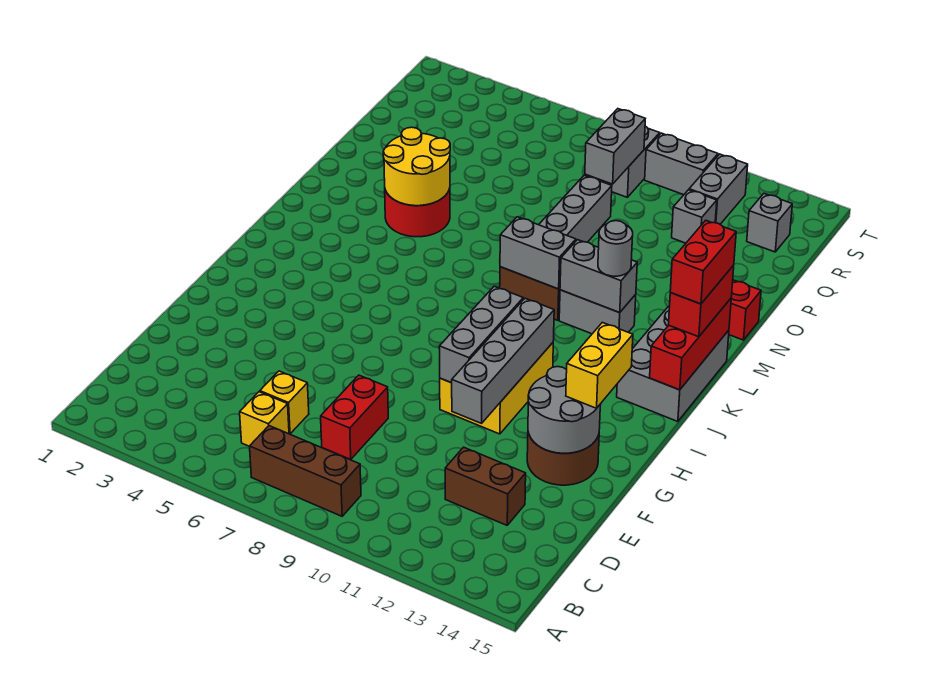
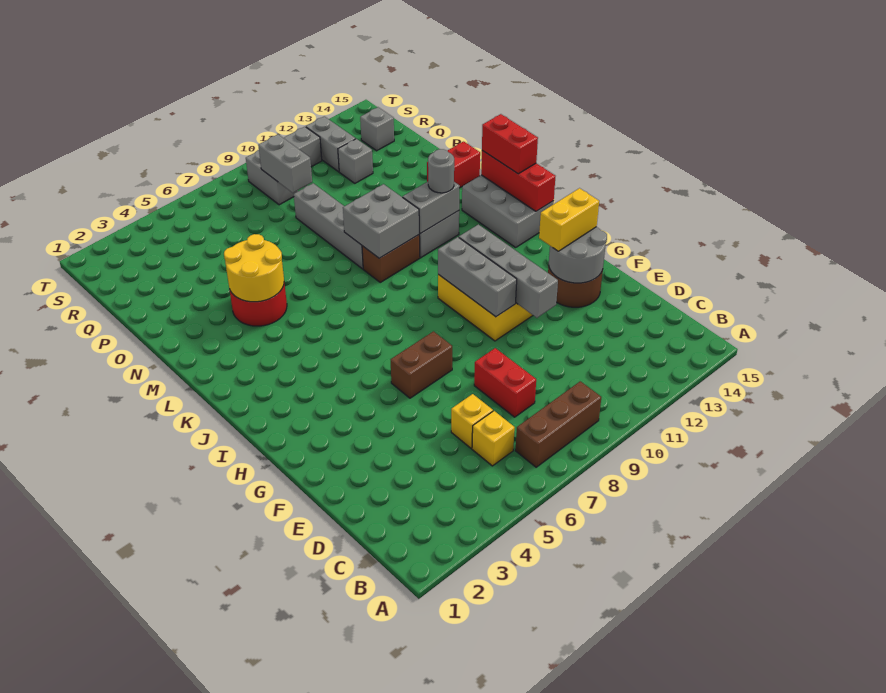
brown 1x2 brick [445,447,526,525] -> brown 1x2 brick moved to [391,331,452,398]
yellow 1x2 brick [566,322,633,408] -> yellow 1x2 brick turned to [539,188,599,251]
red 1x2 brick [670,220,736,304] -> none
grey 1x2 brick [500,217,576,289] -> grey 2x2 brick [343,184,419,258]

